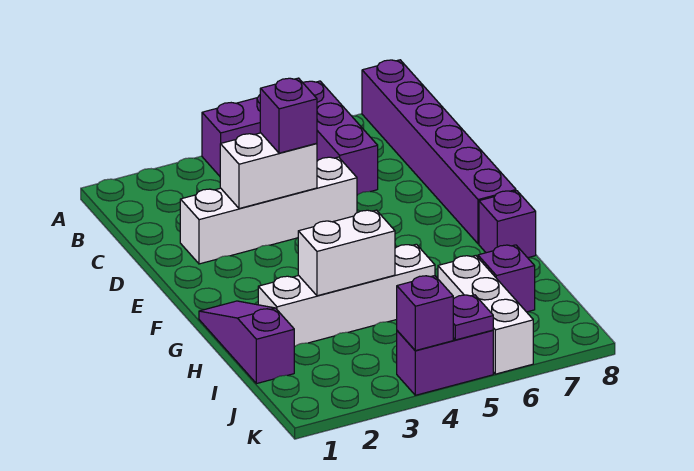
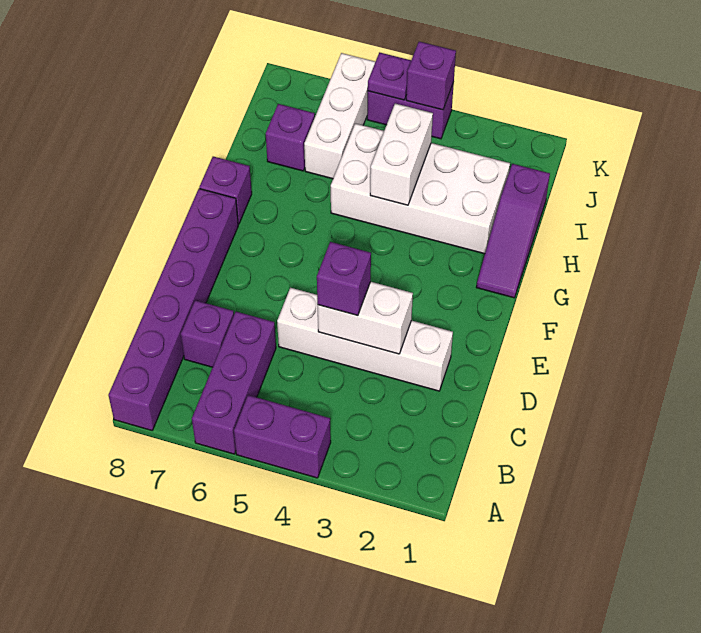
none -> purple 1x1 brick [181,300,234,367]
white 1x4 brick [258,244,435,347] -> white 2x4 brick [331,124,510,254]
white 1x2 brick [298,210,395,296] -> white 1x2 brick turned to [370,104,433,205]

